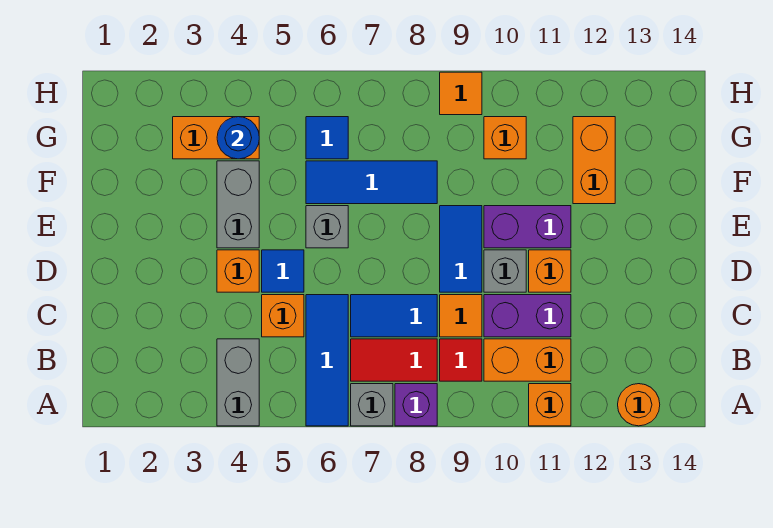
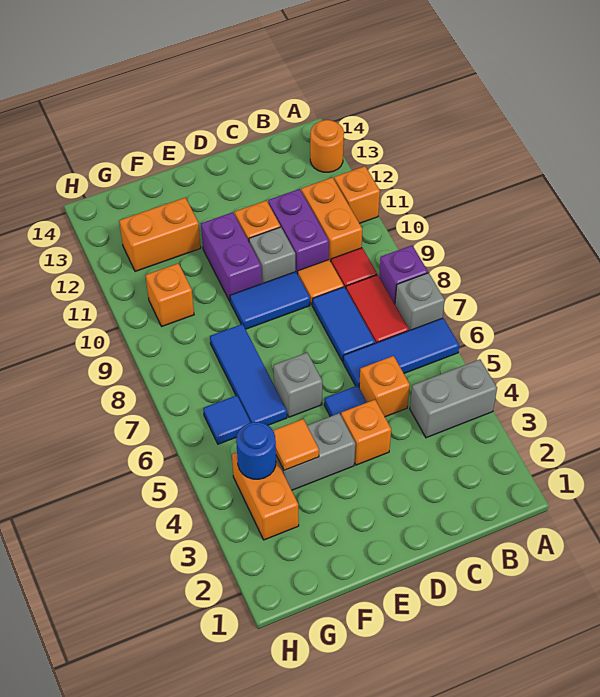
orange 1x1 tile [440,72,482,115] -> orange 1x1 tile moved to [273,419,319,470]

